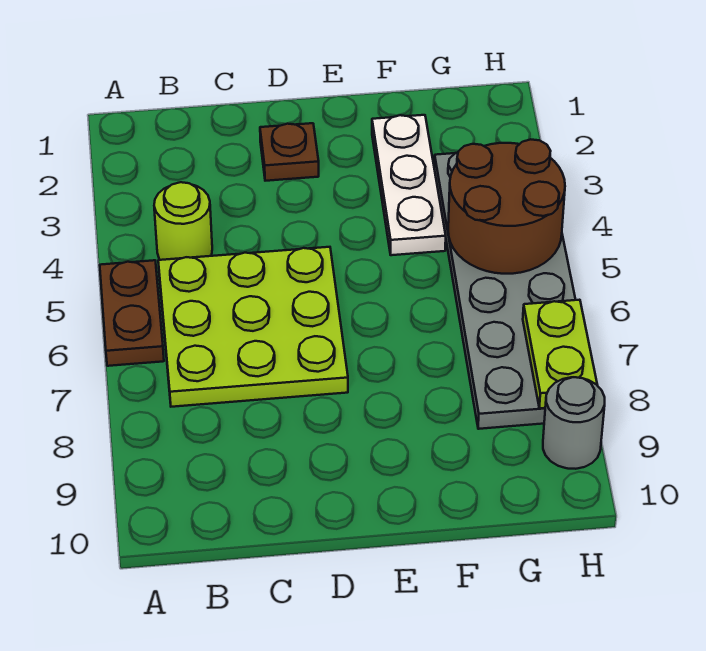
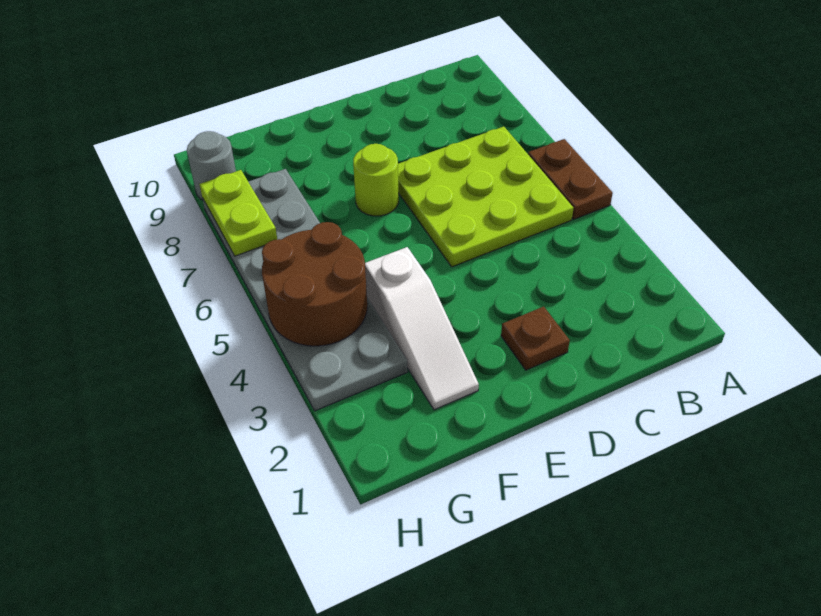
lime 1x1 round brick [154,182,212,260] -> lime 1x1 round brick moved to [353,144,399,216]
white 1x3 plate [372,115,446,255] -> white 1x3 slope [365,247,479,410]

